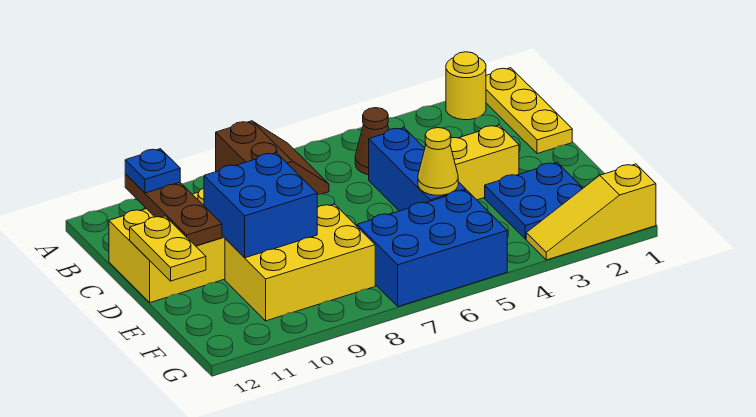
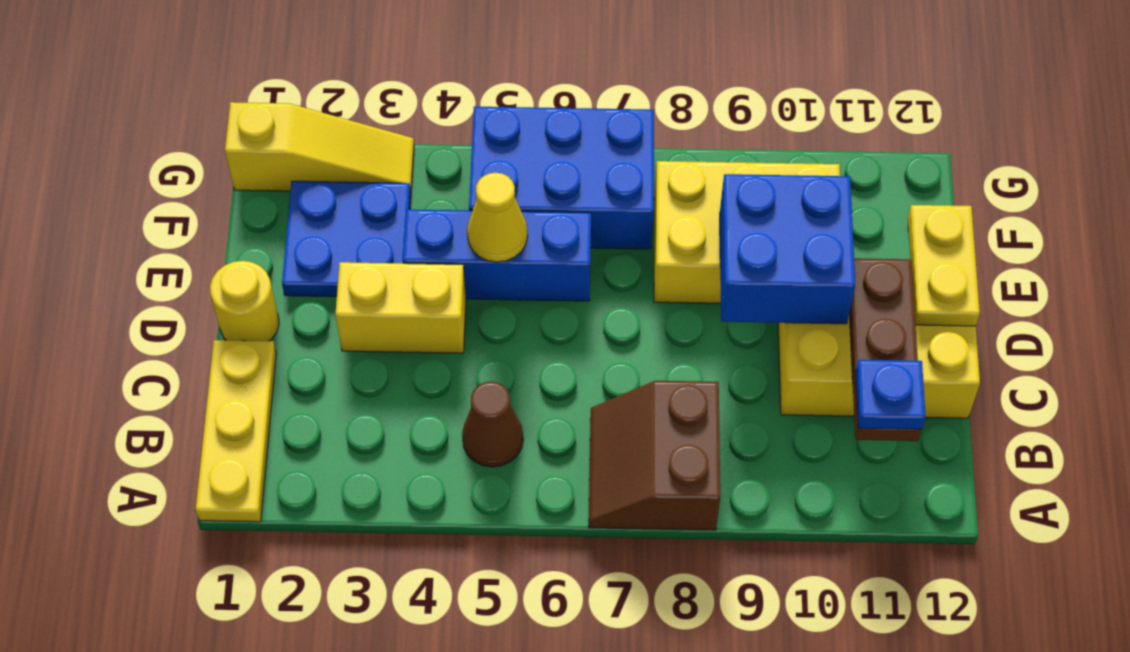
yellow 1x1 round brick [446,52,486,120] -> yellow 1x1 round brick moved to [210,261,279,341]
blue 1x3 brick [369,128,466,211] -> blue 1x3 brick turned to [403,209,591,301]

